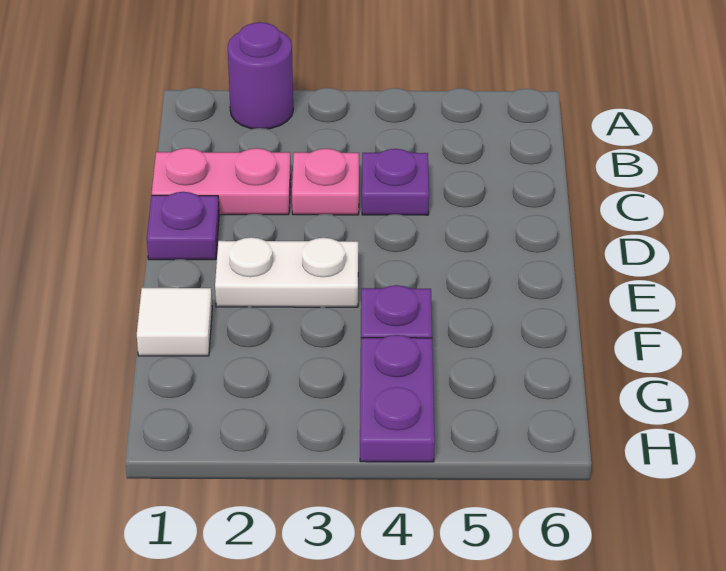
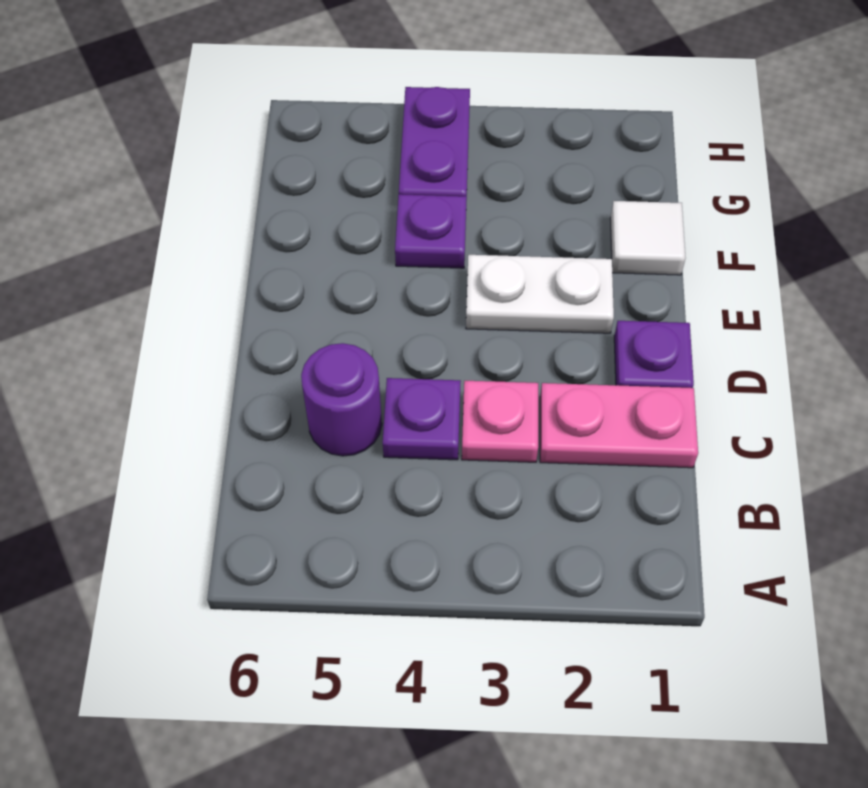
purple 1x1 round brick [228,22,293,129] -> purple 1x1 round brick moved to [301,343,382,456]

